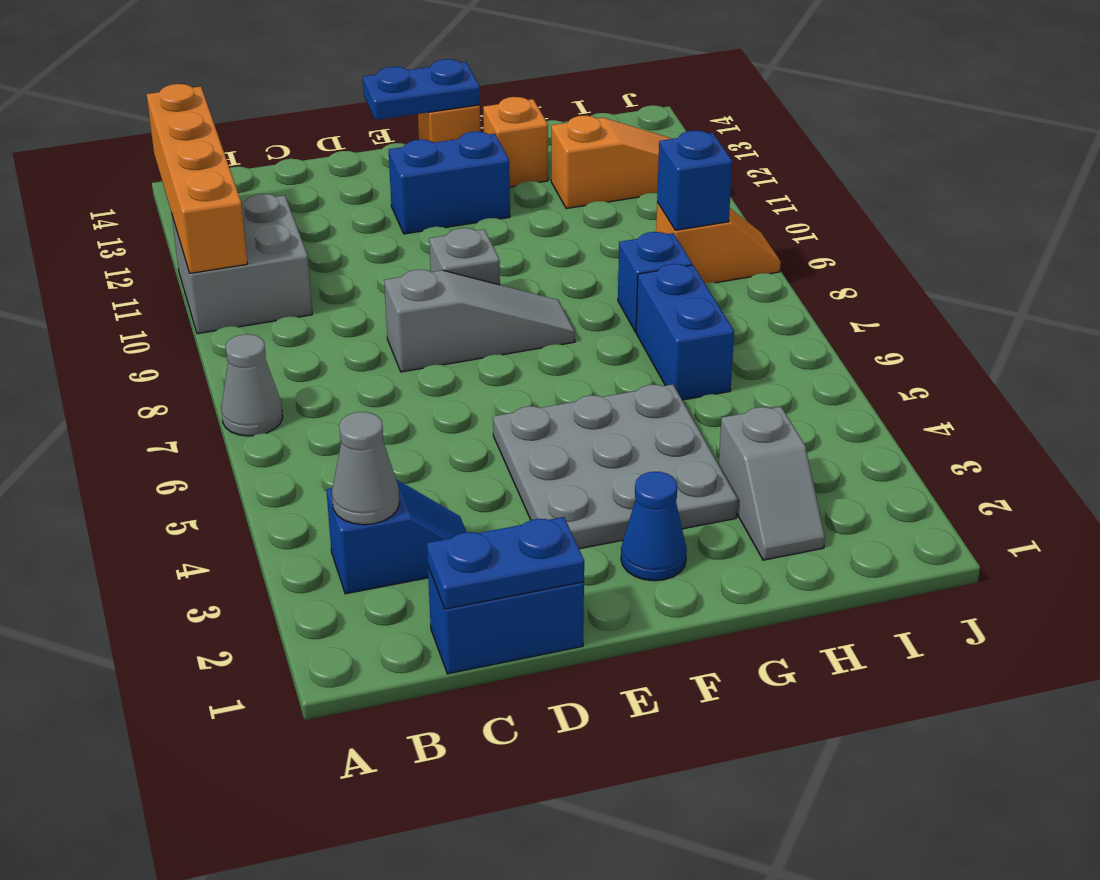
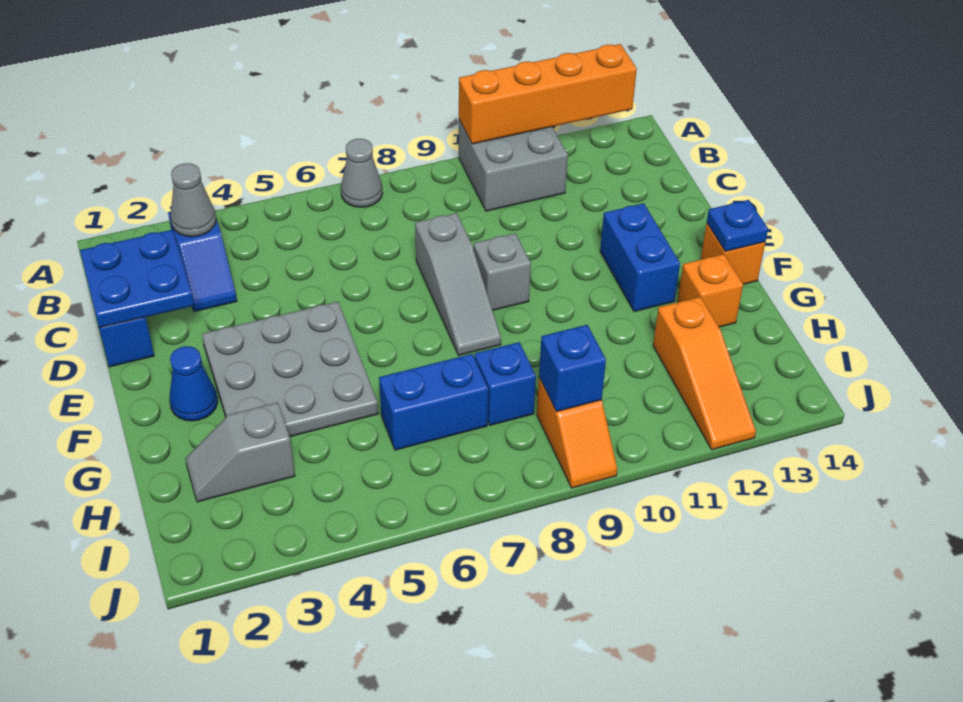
blue 1x2 plate [427,517,584,609] -> blue 2x2 plate [80,230,194,328]
blue 1x2 plate [363,59,480,120] -> blue 1x1 plate [707,200,768,251]

